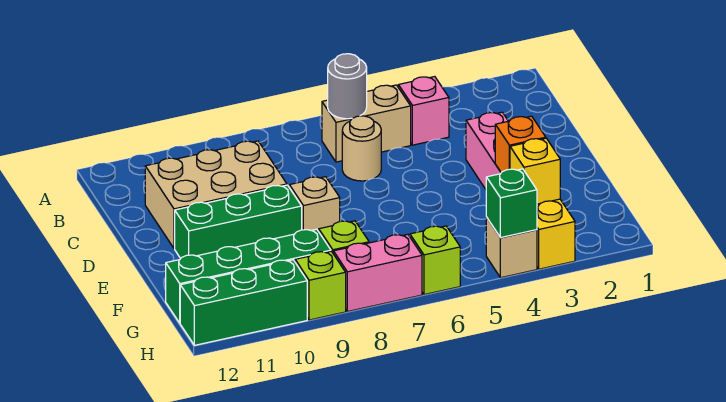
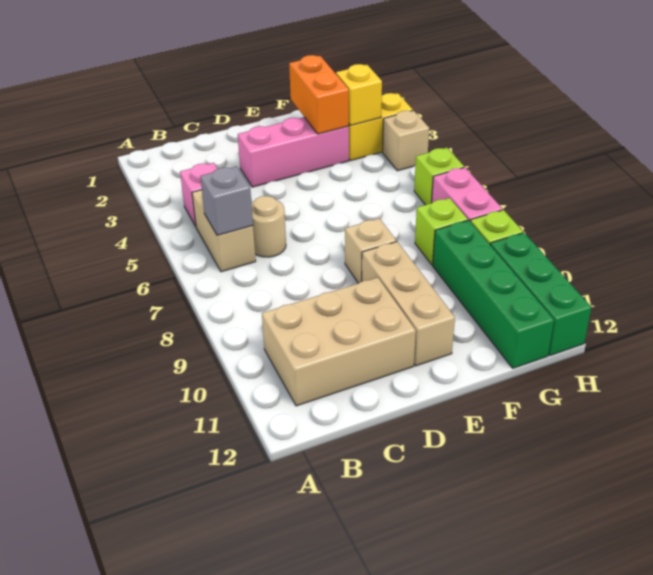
grey 1x1 round brick [328,54,367,119] -> grey 1x1 brick [200,166,253,235]
tan 2x3 brick [145,141,287,249] -> tan 2x3 brick turned to [262,278,416,406]
green 1x3 brick [175,185,302,259] -> tan 1x3 brick [362,242,455,366]
orange 1x1 brick [495,116,546,173] -> orange 1x2 brick [289,55,349,134]
green 1x1 brick [486,169,537,238] -> none

